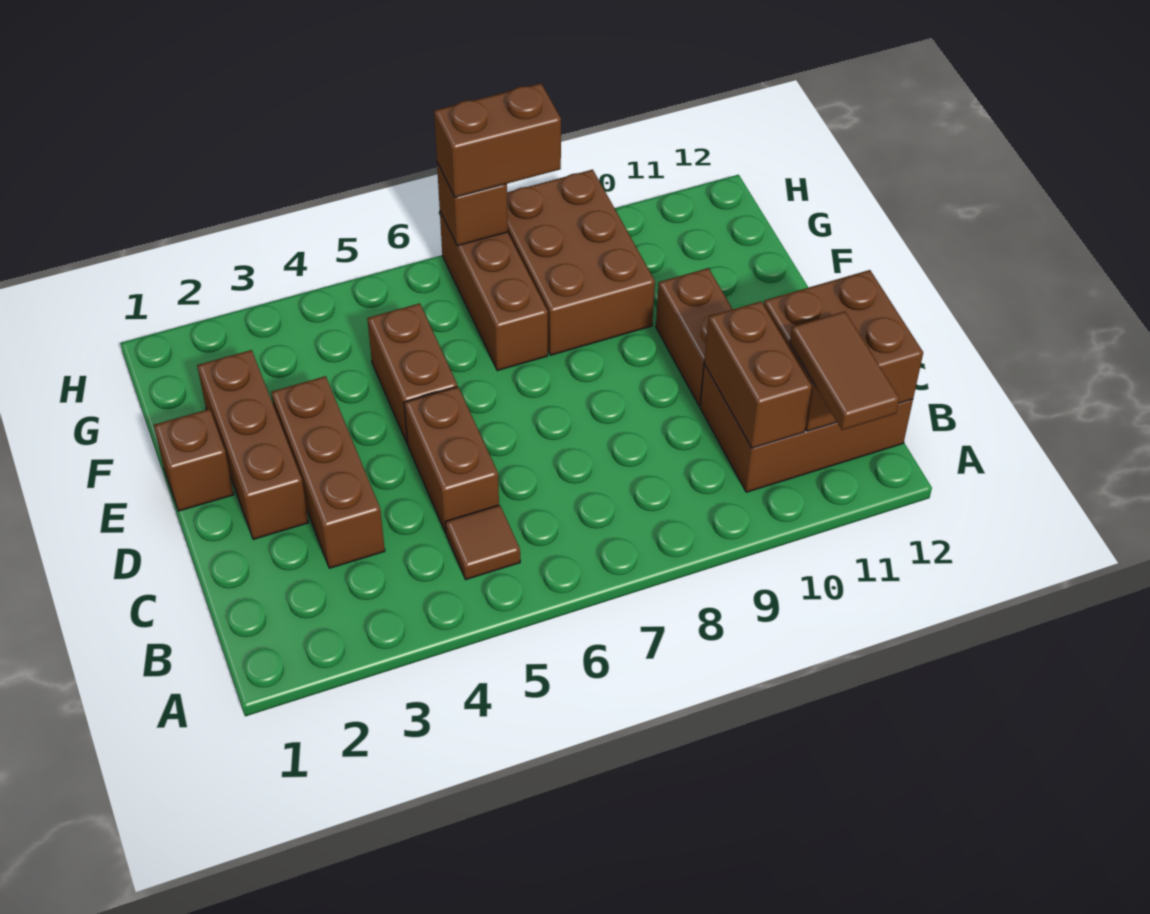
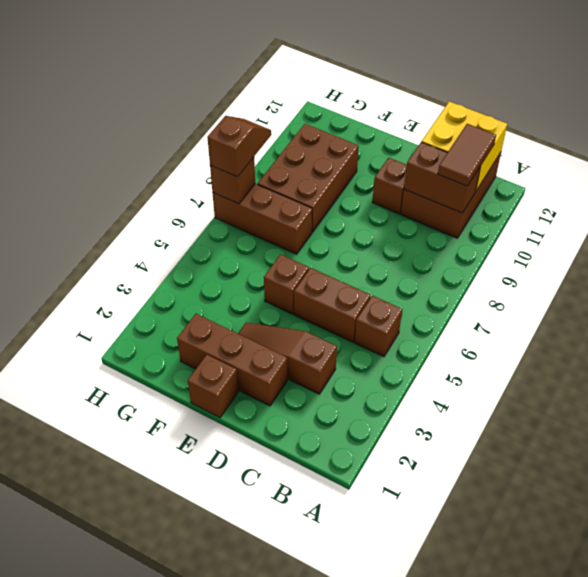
brown 1x2 tile [790,311,899,430] -> brown 1x2 tile turned to [438,124,496,186]
brown 1x1 tile [445,505,520,580] -> brown 1x1 brick [355,295,402,357]
brown 2x2 brick [764,270,923,431] -> yellow 2x2 brick [422,102,507,191]
brown 1x3 brick [271,376,385,568] -> brown 1x3 slope [238,322,337,394]
brown 1x2 brick [656,268,733,406] -> brown 1x1 brick [372,158,407,214]
brown 1x2 brick [367,303,457,444] -> brown 1x1 brick [264,254,309,314]
brown 2x3 brick [507,170,655,355] -> brown 2x3 brick turned to [258,124,359,232]
brown 1x2 brick [434,83,561,197] -> brown 1x2 slope [207,116,271,177]

